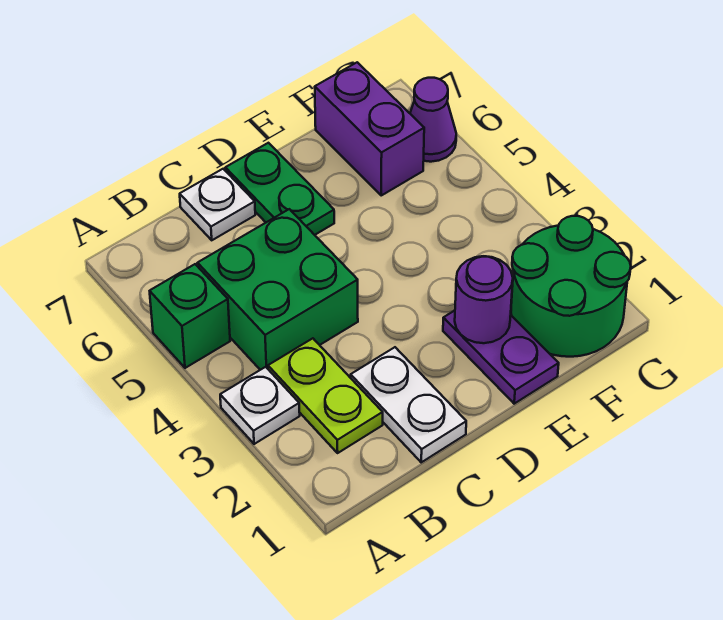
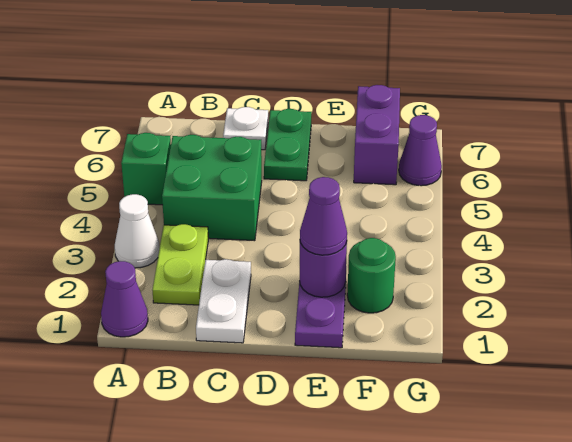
none -> purple 1x1 cone [101,261,148,337]
white 1x1 plate [220,367,300,444] -> white 1x1 cone [115,194,159,268]
none -> purple 1x1 cone [300,177,347,255]
green 2x2 round brick [511,216,631,357] -> green 1x1 round brick [347,238,396,313]

